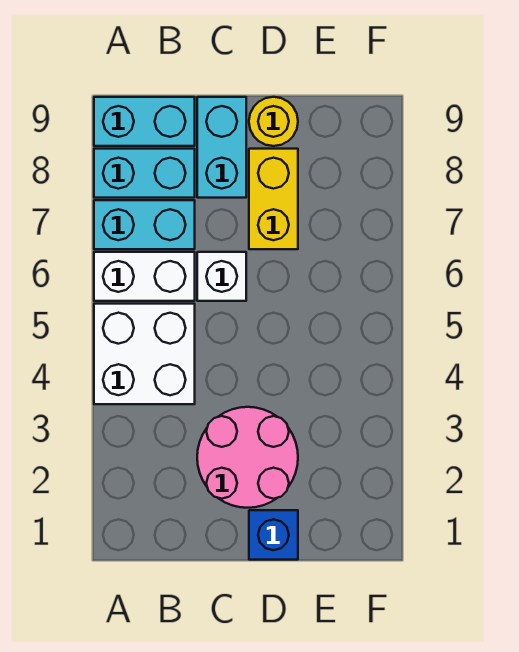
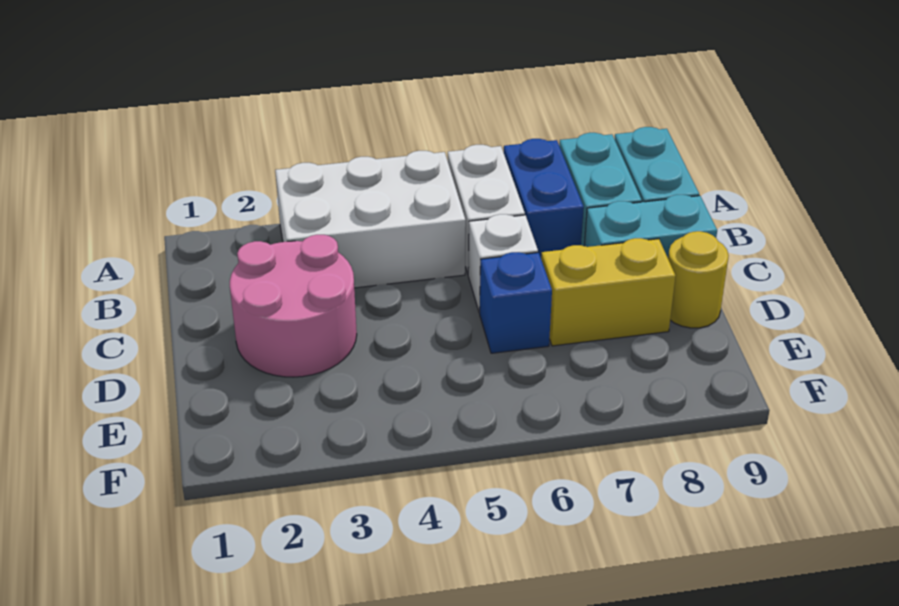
white 2x2 brick [94,304,195,404] -> white 2x3 brick [275,151,466,288]
cyan 1x2 brick [94,200,195,249] -> blue 1x2 brick [504,139,584,257]
blue 1x1 brick [249,510,298,560] -> blue 1x1 brick moved to [480,252,552,353]

